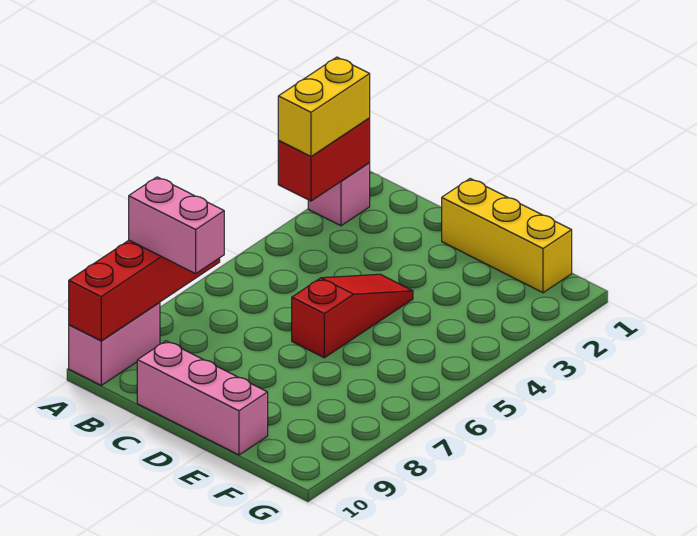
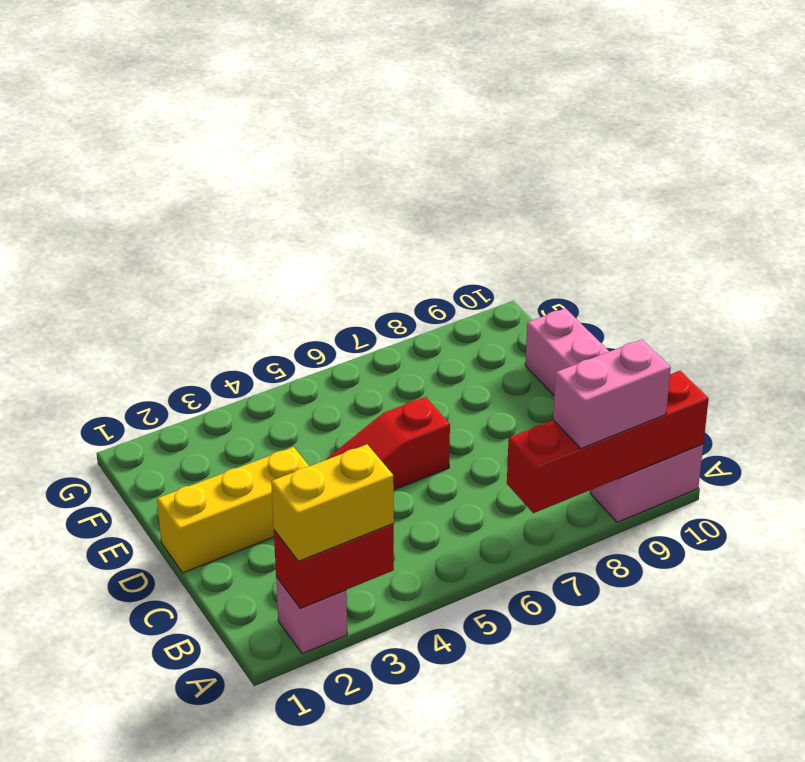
pink 1x2 brick [129,177,224,274] -> pink 1x2 brick turned to [553,339,671,448]
yellow 1x3 brick [442,179,572,293] -> yellow 1x3 brick turned to [157,447,309,573]

